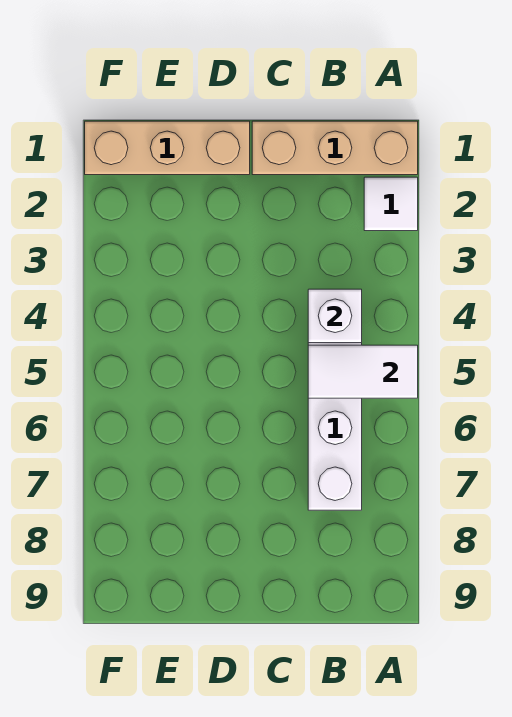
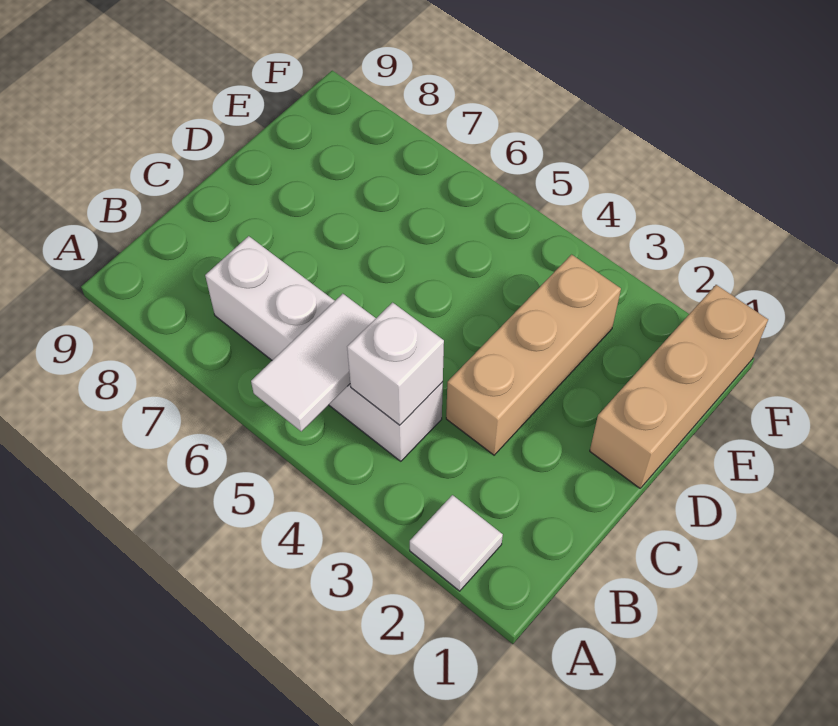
tan 1x3 brick [252,121,418,175] -> tan 1x3 brick moved to [446,255,621,455]

